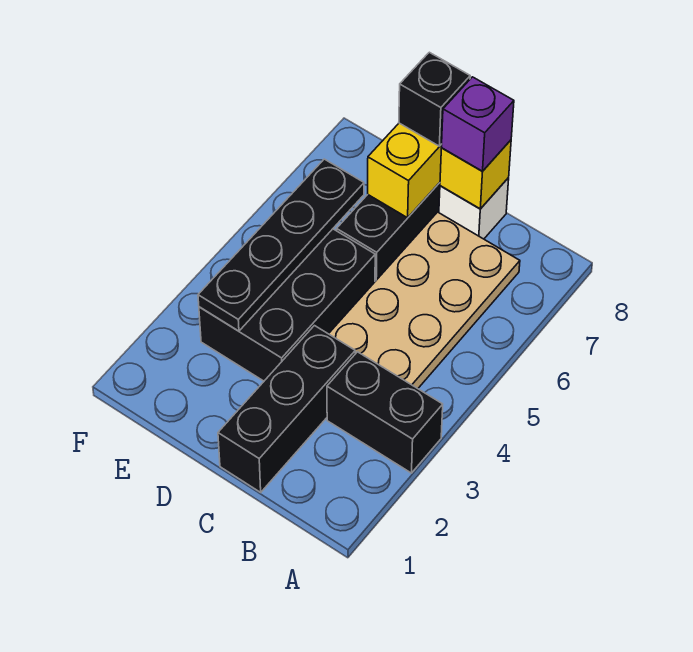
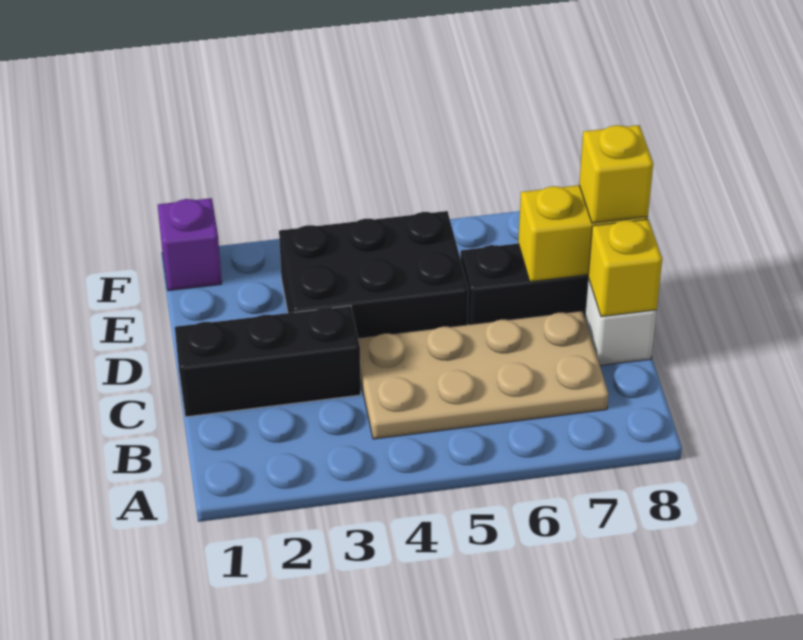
black 1x2 brick [327,352,443,473] -> none
purple 1x1 brick [441,77,514,171] -> purple 1x1 brick moved to [158,198,222,291]
black 1x1 brick [399,52,470,146] -> yellow 1x1 brick [579,125,653,223]
black 1x4 plate [198,159,364,331] -> none

